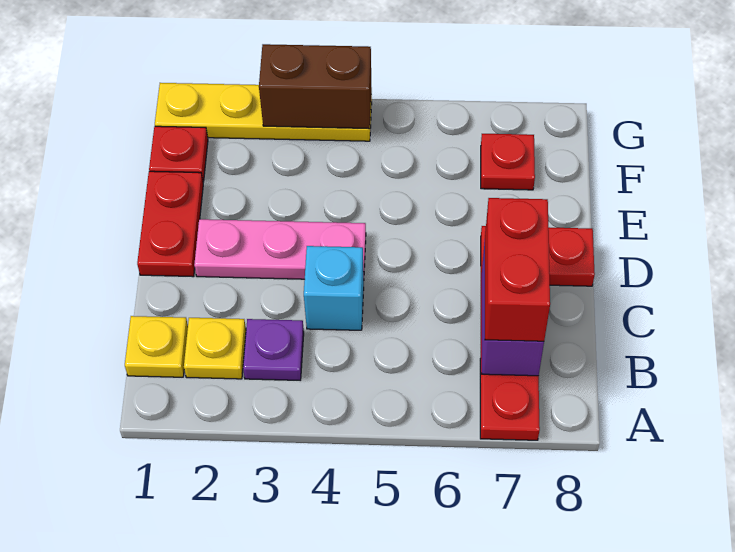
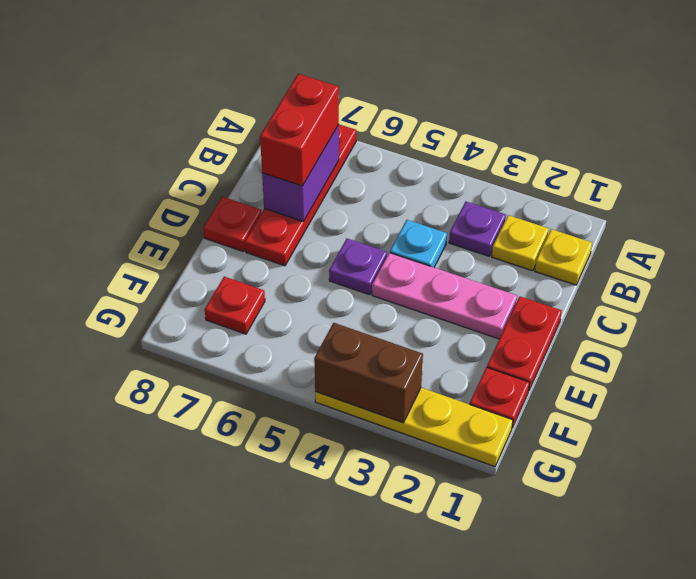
cyan 1x1 brick [304,246,364,330] -> cyan 1x1 plate [390,220,447,267]
none -> purple 1x1 plate [329,239,387,295]

